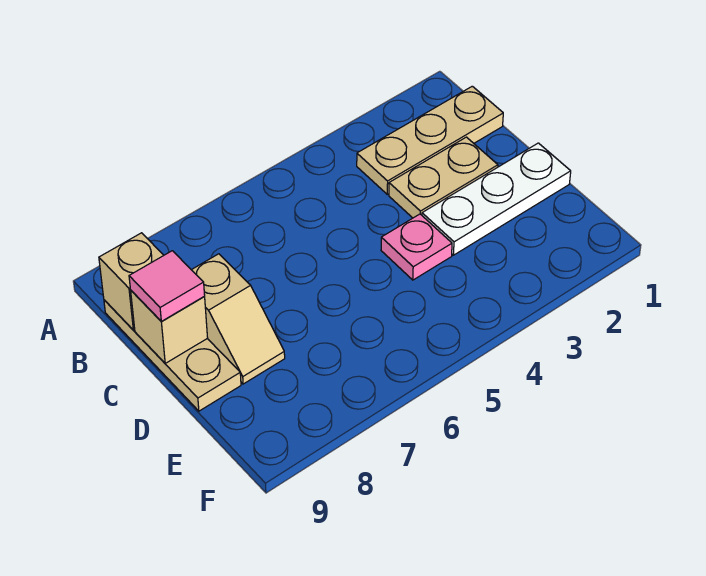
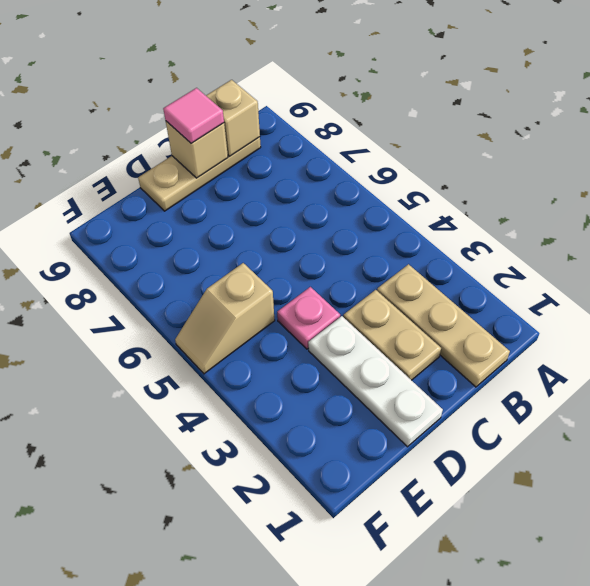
tan 1x2 slope [192,254,285,384] -> tan 1x2 slope moved to [175,263,275,374]

